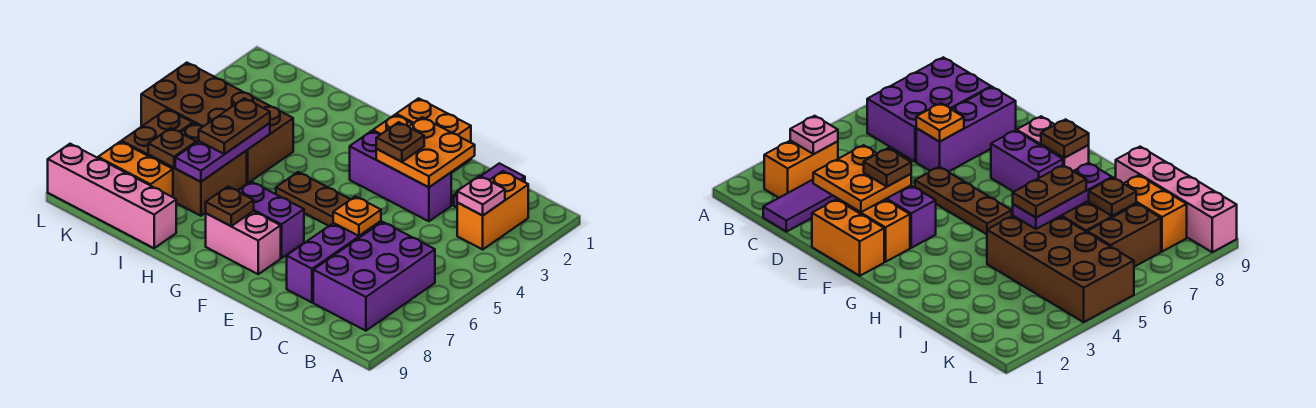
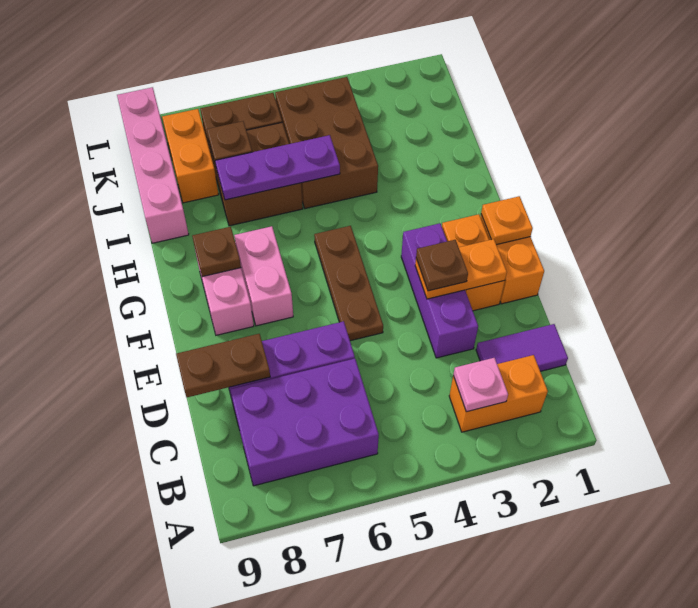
orange 2x2 plate [376,117,475,187] -> orange 1x2 plate [415,239,507,299]
orange 1x1 plate [333,196,381,236] -> orange 1x1 plate moved to [481,196,533,245]
purple 1x2 brick [238,182,304,258] -> pink 1x2 brick [234,226,293,326]
brown 2x4 brick [141,63,293,183] -> brown 2x3 brick [275,77,378,209]
brown 1x2 plate [199,98,270,154] -> brown 1x2 plate moved to [176,334,270,398]

